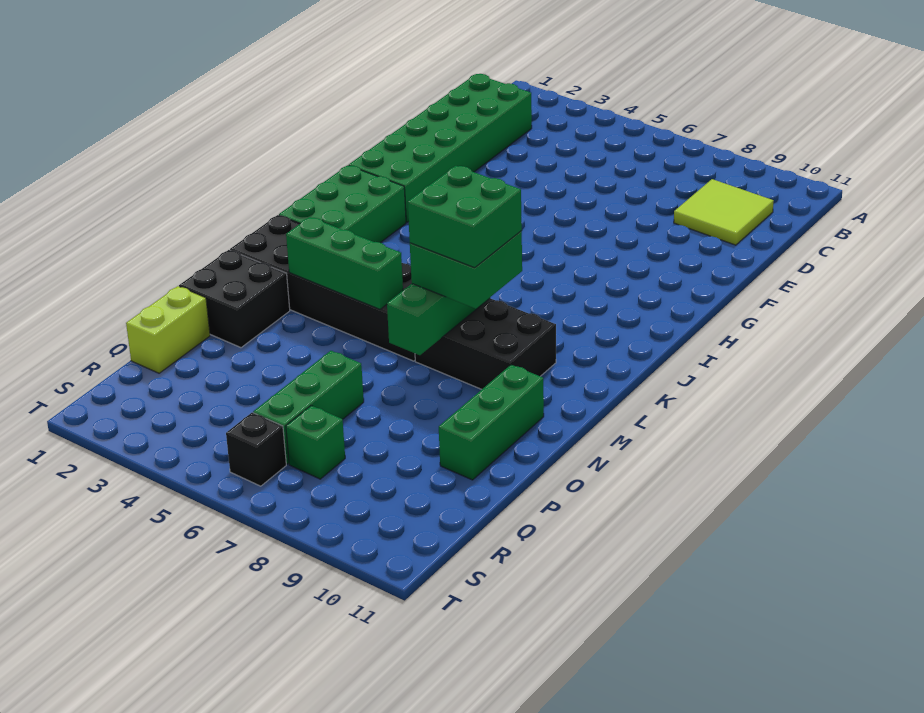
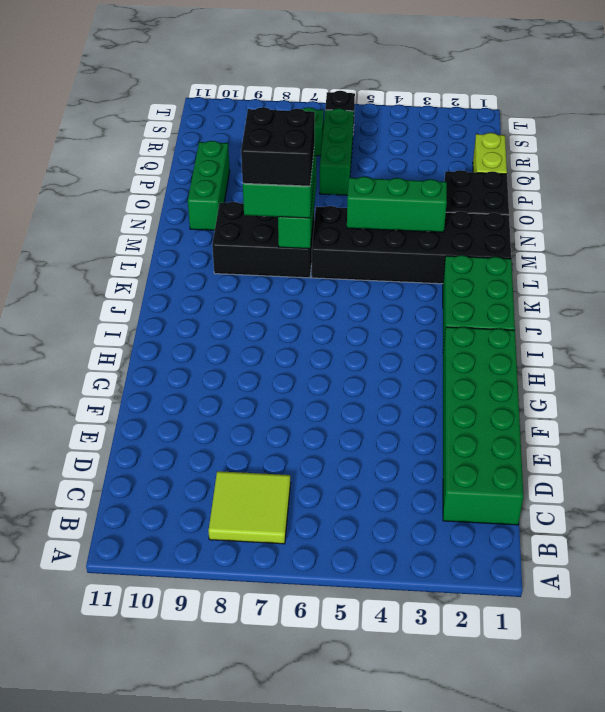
lime 2x2 tile [674,179,773,245] -> lime 2x2 tile moved to [209,471,291,544]
green 2x2 brick [408,166,522,268] -> black 2x2 brick [241,107,315,186]

